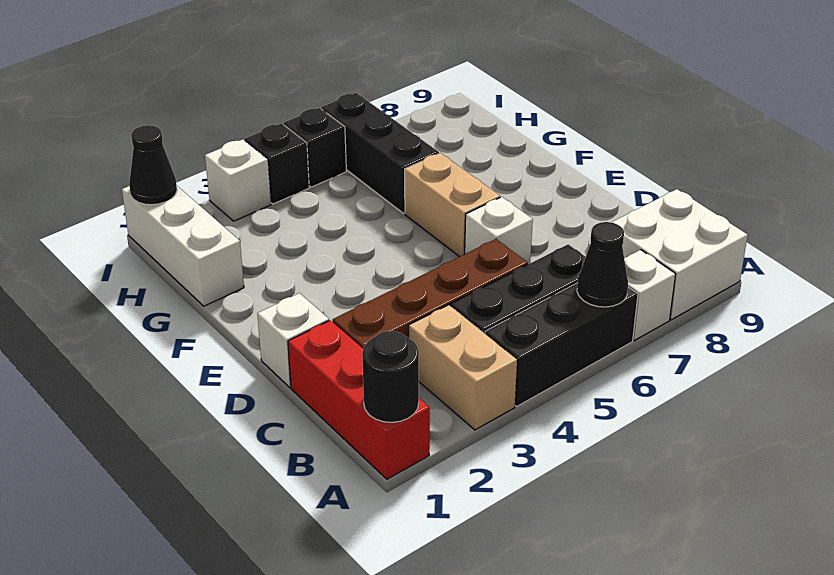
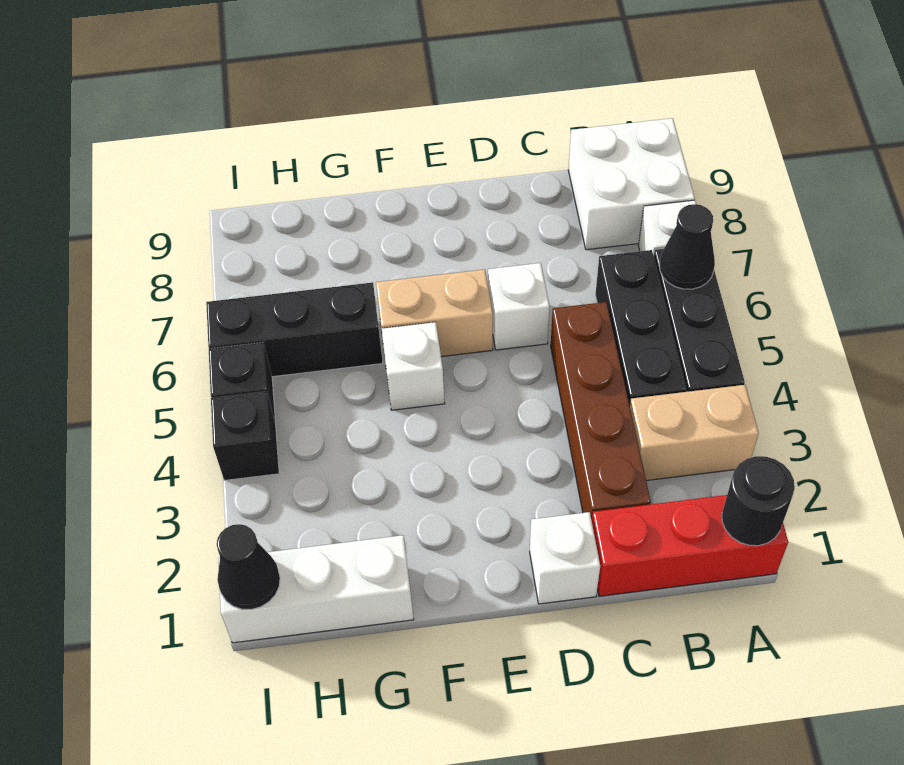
white 1x1 brick [205,139,271,221] -> white 1x1 brick moved to [382,322,445,410]

